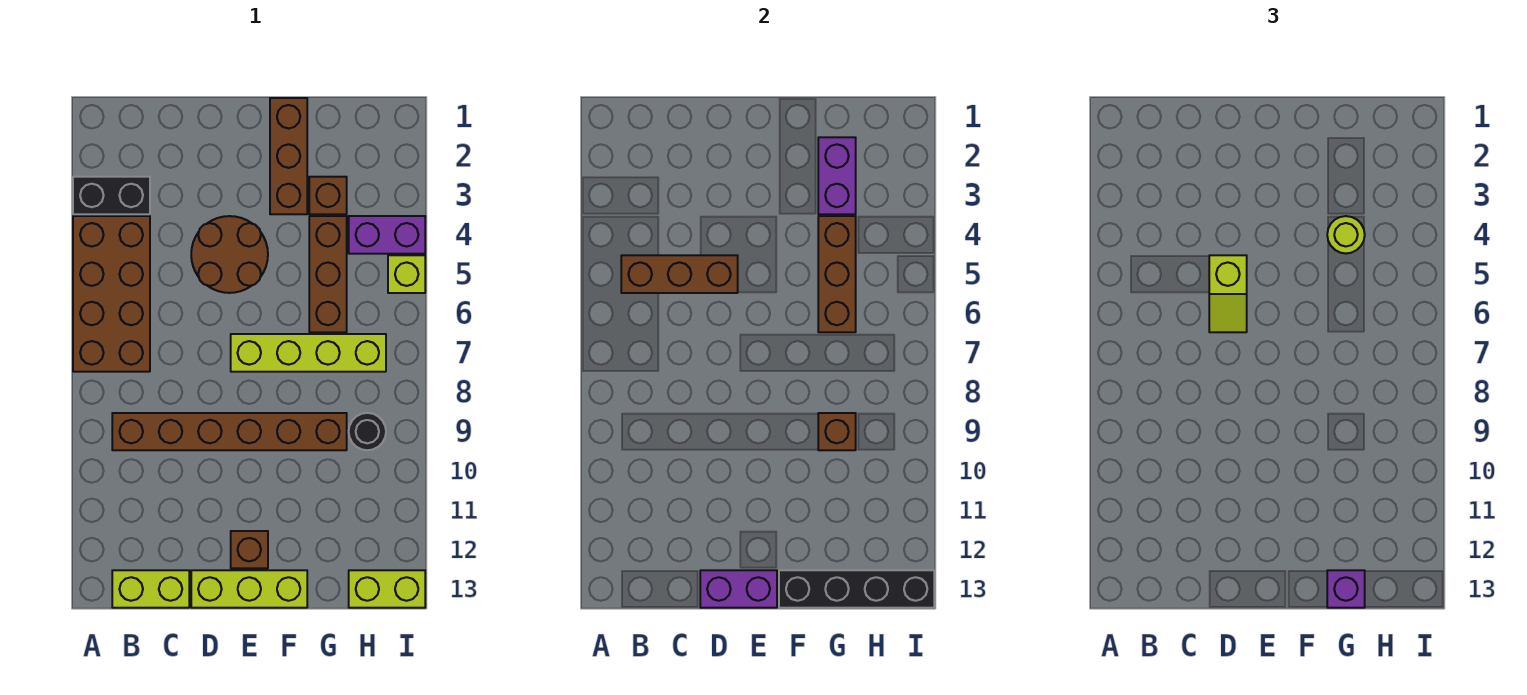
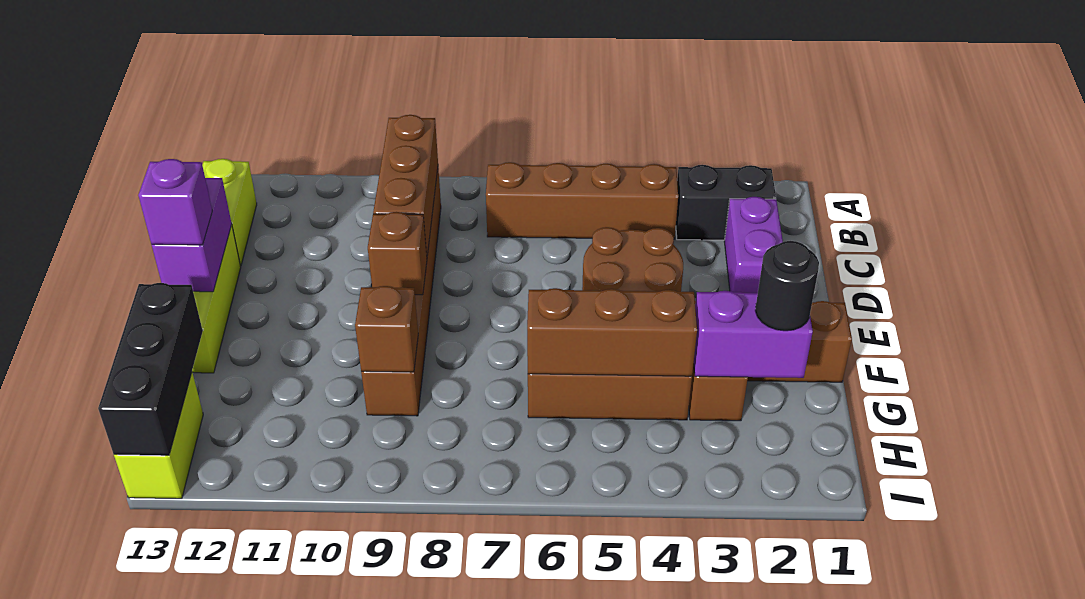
black 1x2 brick [73,177,150,214] -> black 1x2 brick turned to [676,165,776,240]
brown 2x4 brick [73,216,150,372] -> brown 1x4 brick [486,162,678,239]
brown 1x3 brick [621,255,738,293] -> brown 1x3 brick moved to [373,115,438,256]
lime 1x2 slope [1209,255,1247,332] -> none
lime 1x4 brick [231,334,386,372] -> none
brown 1x1 brick [231,531,268,568] -> brown 1x1 brick moved to [368,212,427,295]
black 1x4 brick [779,570,934,608] -> black 1x3 brick [98,283,203,455]
lime 1x1 round brick [1327,216,1365,253] -> none
purple 1x1 brick [1327,570,1365,608] -> purple 1x1 brick moved to [138,159,212,245]
purple 1x2 brick [349,216,425,254] -> purple 1x2 brick moved to [724,197,783,293]
black 1x1 round brick [349,413,386,450] -> black 1x1 round brick moved to [755,241,819,331]
lime 1x1 brick [388,255,425,293] -> none

